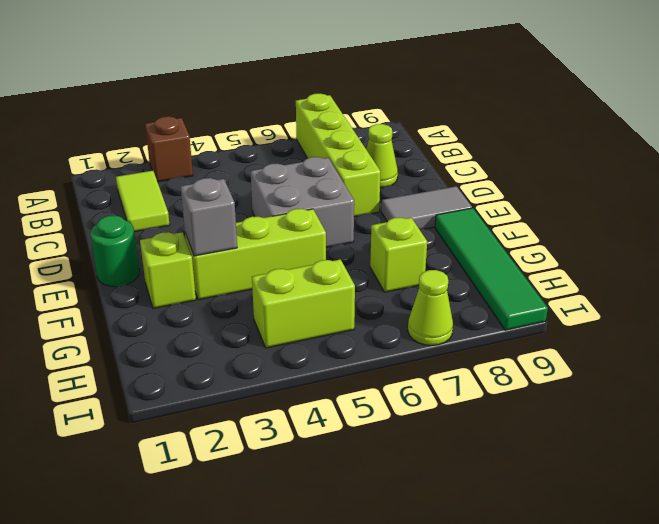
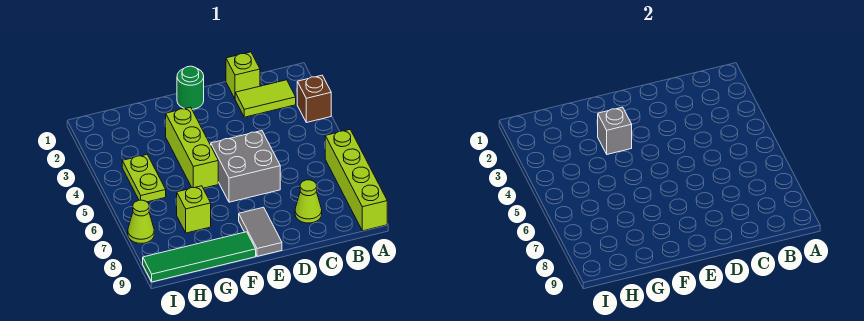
lime 1x4 brick [296,94,381,217] -> lime 1x4 brick turned to [325,130,387,231]
lime 1x1 brick [140,232,196,308] -> lime 1x1 brick moved to [226,52,260,98]
lime 1x2 brick [252,259,355,348] -> lime 1x2 plate [122,155,166,202]

